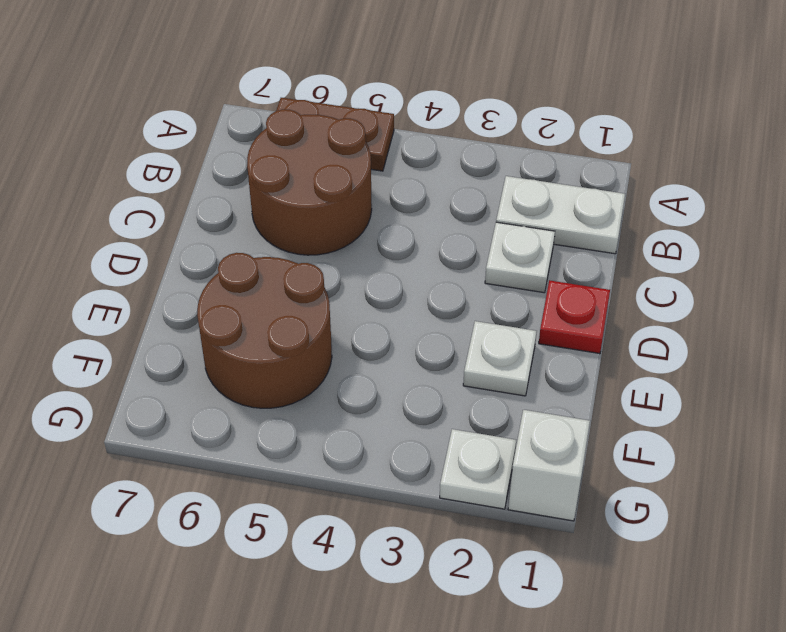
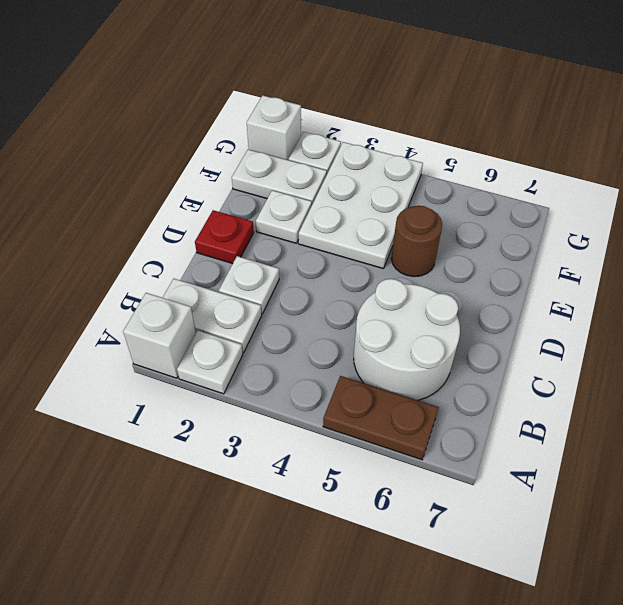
none -> white 1x1 brick [123,293,196,378]
none -> white 1x1 plate [177,330,243,394]
brown 2x2 round brick [247,109,372,255] -> white 2x2 round brick [354,279,460,400]
none -> white 2x3 plate [299,142,423,269]
brown 2x2 round brick [197,253,332,408] -> brown 1x1 round brick [391,206,442,277]
none -> white 1x2 plate [232,149,327,204]

